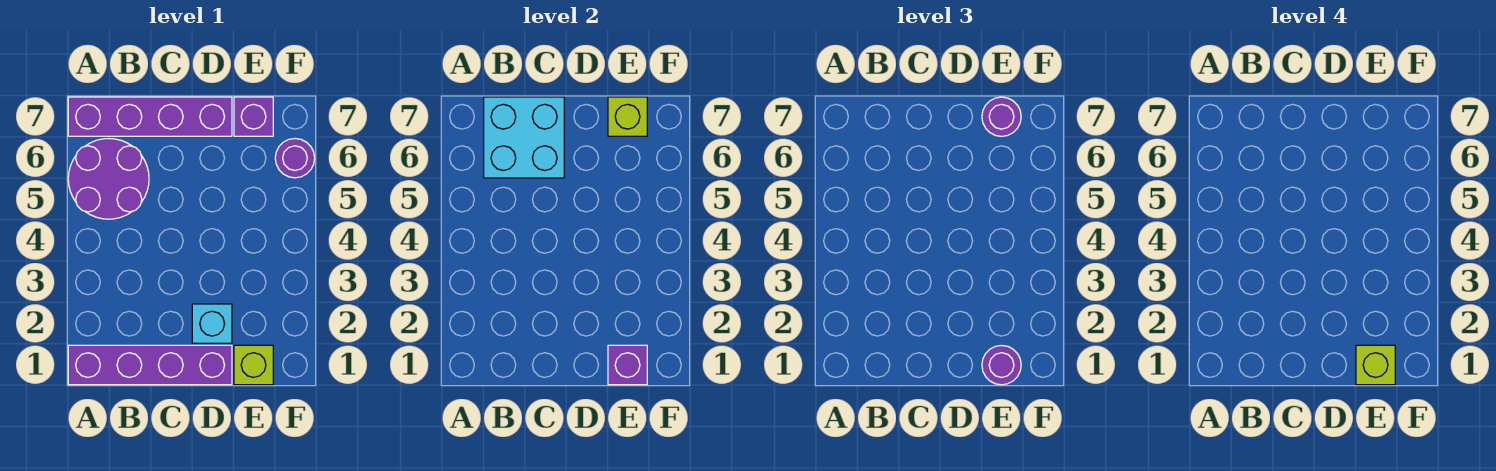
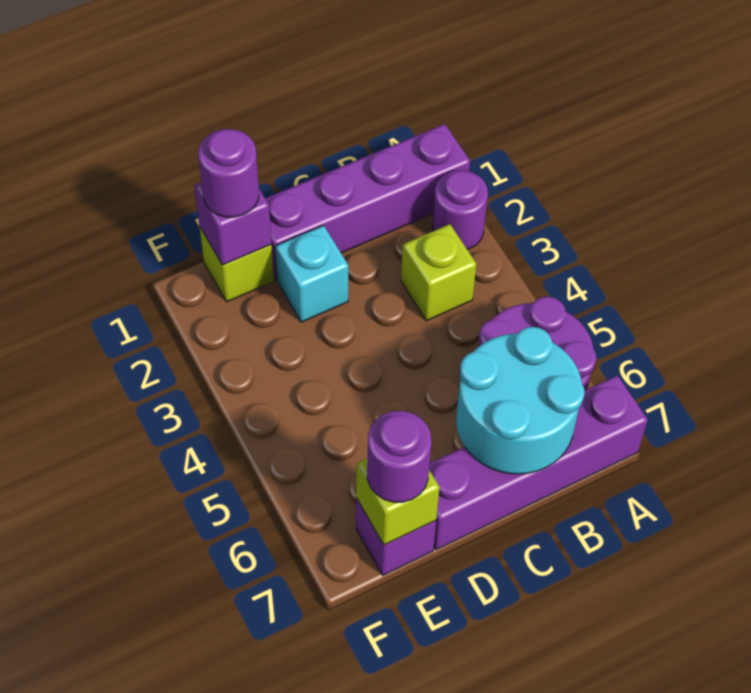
cyan 2x2 brick [484,97,564,178] -> cyan 2x2 round brick [456,327,584,474]
lime 1x1 brick [1356,345,1395,385] -> lime 1x1 brick moved to [401,224,476,321]
purple 1x1 round brick [275,139,315,178] -> purple 1x1 round brick moved to [432,170,488,249]

